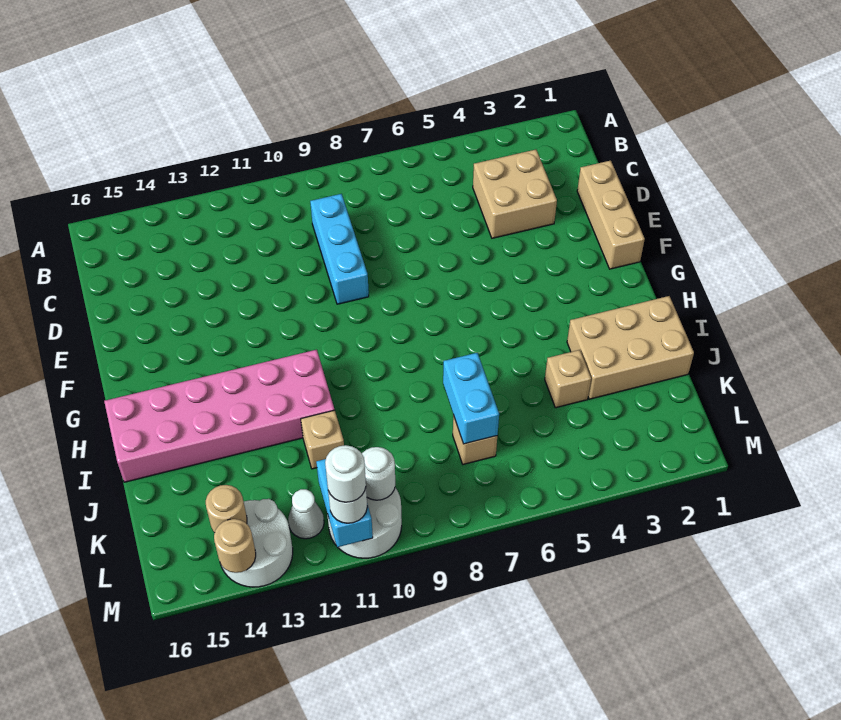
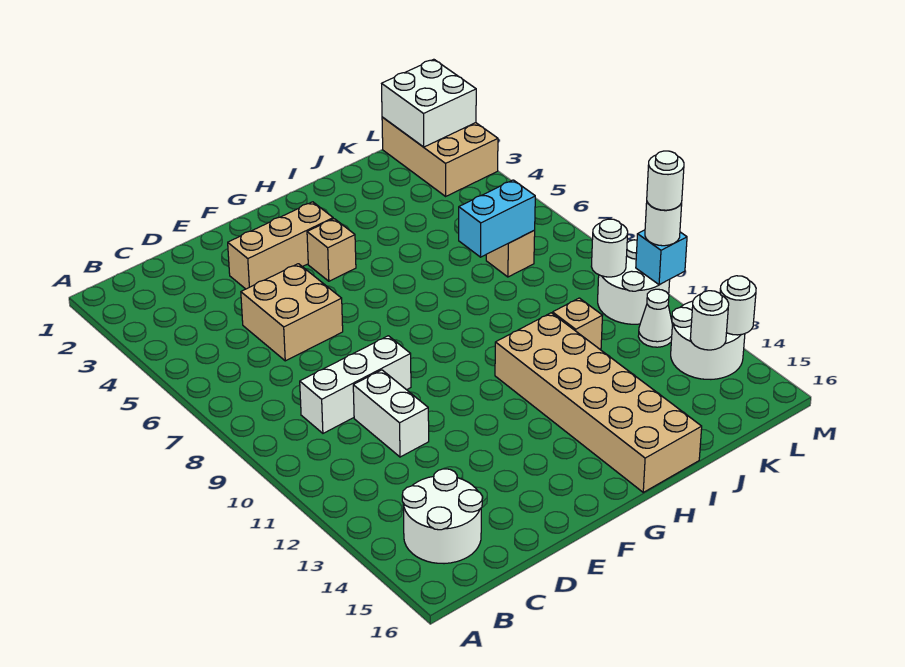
none -> white 2x2 round brick [402,469,483,564]
tan 2x2 brick [473,150,557,238] -> tan 2x2 brick moved to [241,264,343,361]
cyan 1x3 brick [310,194,369,304] -> white 1x3 brick [300,336,411,433]
tan 1x3 brick [577,160,645,269] -> tan 1x3 brick moved to [228,202,333,289]
none -> white 1x2 brick [353,370,429,457]
pink 2x6 brick [104,350,334,482] -> tan 2x6 brick [495,313,702,492]
tan 2x3 brick [567,296,694,399] -> tan 2x3 brick moved to [382,117,498,196]
tan 1x1 brick [545,350,591,408] -> tan 1x1 brick moved to [307,219,356,281]
none -> white 2x2 brick [382,59,476,147]
cyan 1x2 brick [316,459,373,547] -> cyan 1x1 brick [636,230,687,285]
tan 1x1 round brick [206,485,247,533] -> white 1x1 round brick [690,291,729,350]
tan 1x1 round brick [214,519,256,573] -> white 1x1 round brick [720,276,756,335]

